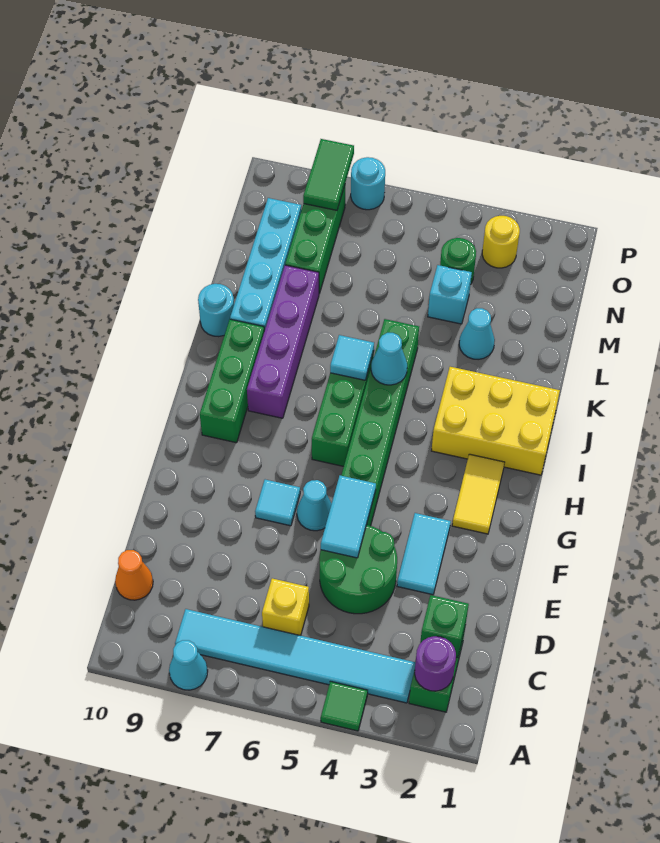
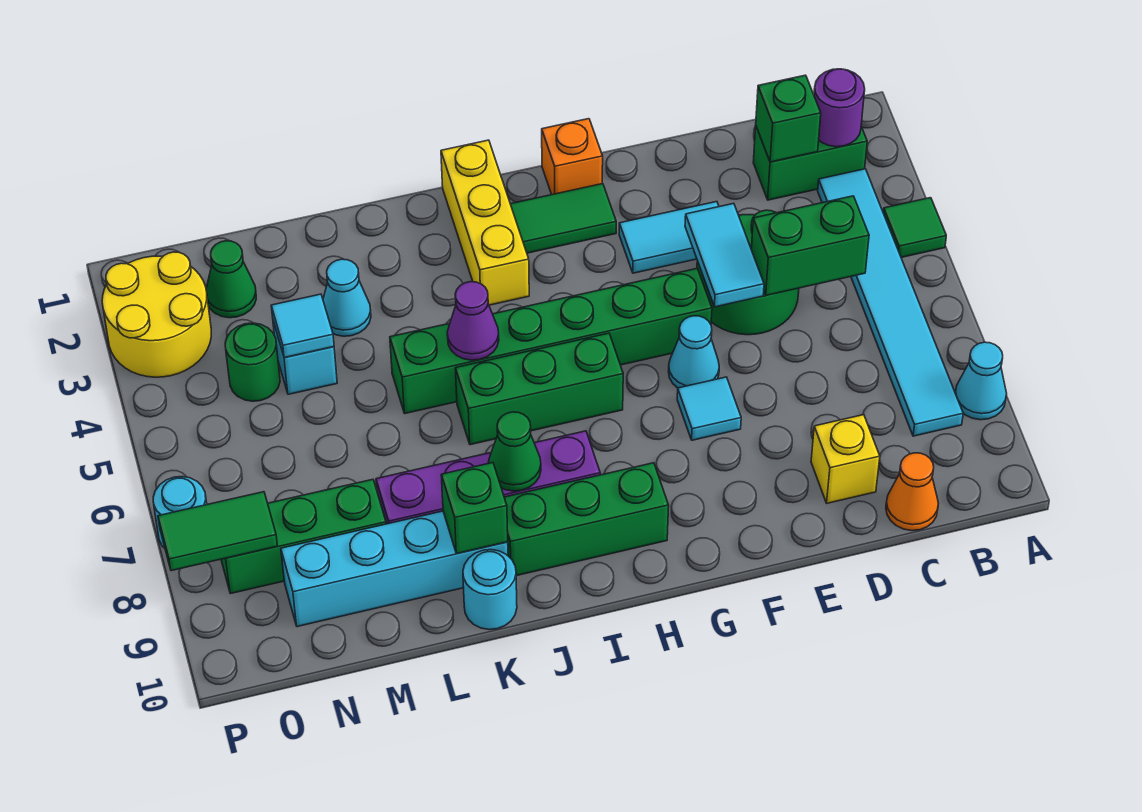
none -> green 1x2 brick [751,196,869,295]
yellow 1x1 brick [262,578,309,636] -> yellow 1x1 brick moved to [811,415,880,503]
cyan 1x2 tile [321,475,376,558] -> cyan 1x2 tile turned to [685,203,764,307]
none -> orange 1x1 brick [542,119,603,195]
yellow 1x2 tile [452,454,505,534] -> green 1x2 tile [511,184,616,253]
yellow 2x3 brick [432,367,560,475] -> yellow 1x3 brick [441,140,529,305]
cyan 1x1 cone [371,333,407,385] -> purple 1x1 cone [447,282,499,360]
cyan 1x1 tile [330,335,374,380] -> cyan 1x1 tile moved to [271,294,334,358]
none -> green 1x1 cone [488,412,541,491]
none -> green 1x1 brick [441,463,508,554]
none -> green 1x1 cone [206,241,256,318]
yellow 1x1 round brick [482,216,520,268] -> yellow 2x2 round brick [102,252,211,377]

